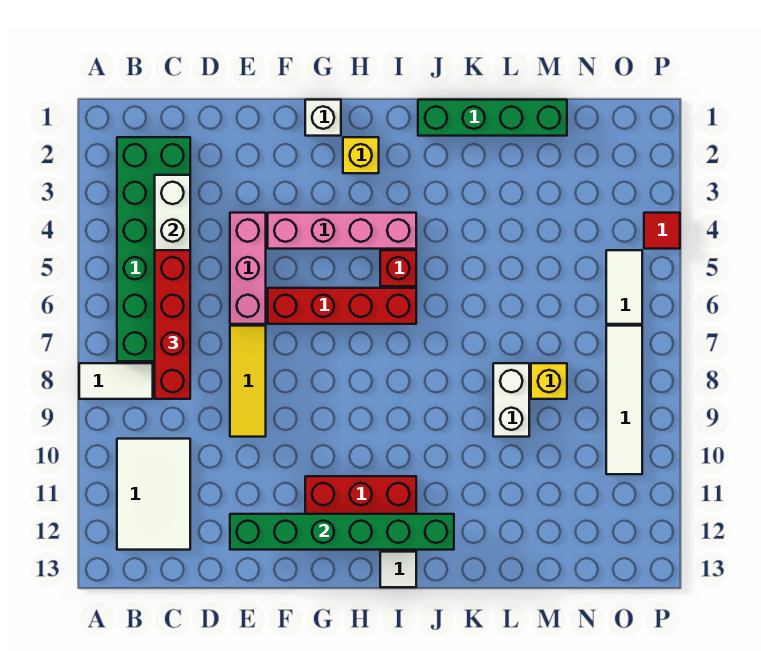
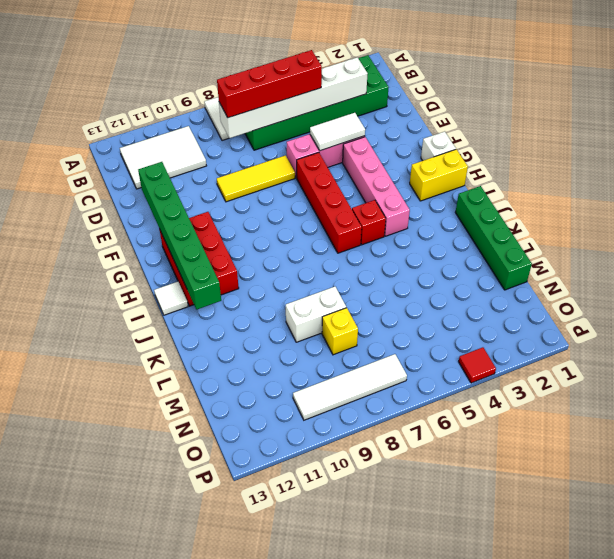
yellow 1x1 brick [343,137,379,173] -> yellow 1x2 brick [410,149,468,201]
white 1x2 tile [606,250,642,324] -> white 1x2 tile moved to [310,113,365,151]

